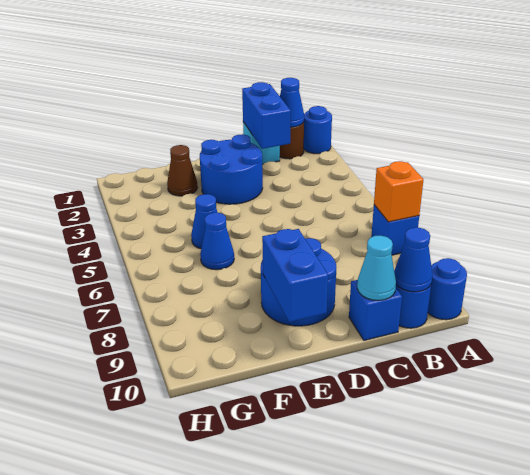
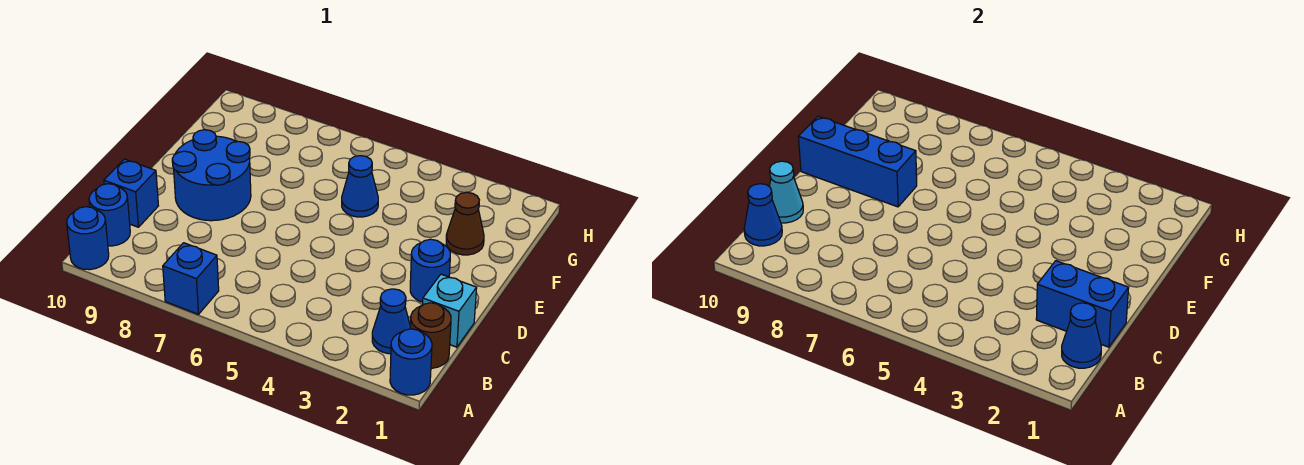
orange 1x1 brick [374,161,424,222] -> none
blue 2x2 round brick [200,134,263,204] -> blue 1x1 round brick [410,239,450,302]
blue 1x2 brick [262,229,328,322] -> blue 1x3 brick [798,116,917,207]
blue 1x1 cone [200,213,234,270] -> blue 1x1 cone moved to [372,289,410,354]

